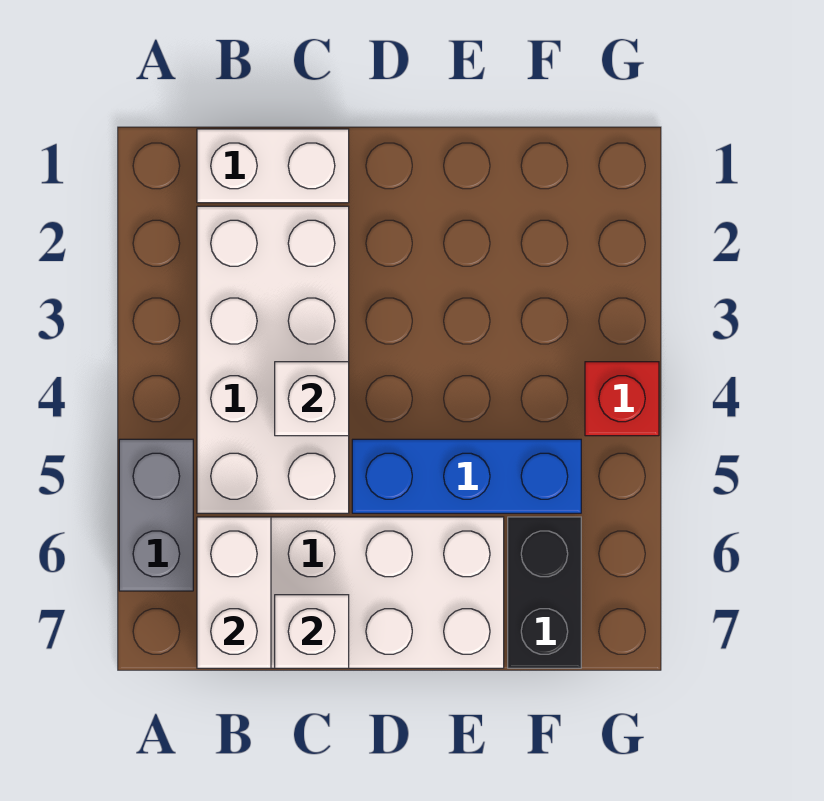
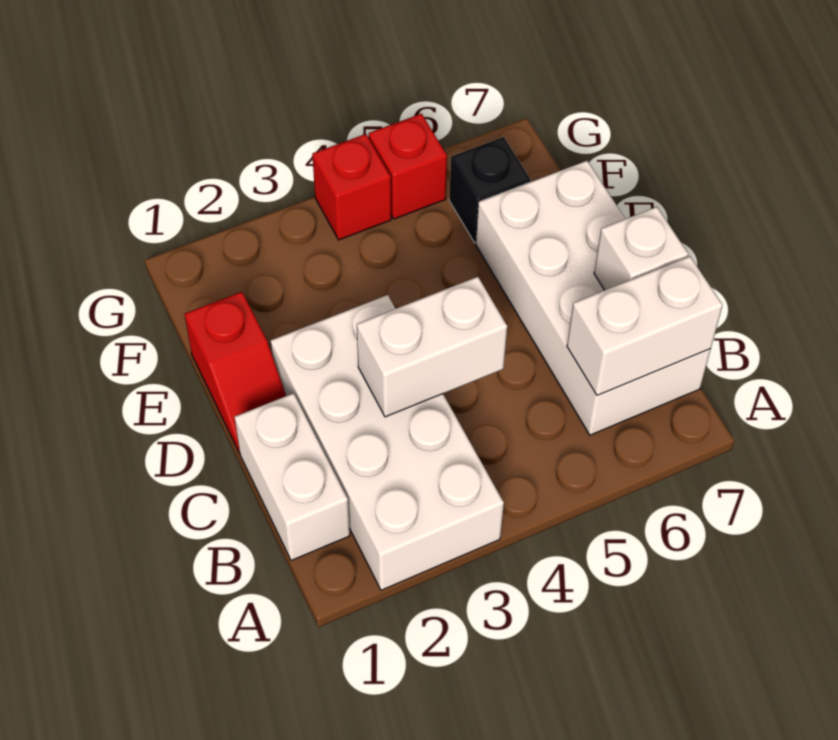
grey 1x2 brick [119,439,193,591] -> none
white 2x4 brick [197,206,349,513] -> white 2x4 brick turned to [271,295,504,590]
white 1x1 brick [275,362,349,436] -> white 1x2 brick [357,277,507,417]
none -> red 1x2 slope [184,292,286,453]
blue 1x3 brick [352,439,581,513] -> none
black 1x2 brick [508,517,581,668] -> black 1x1 brick [449,137,531,243]
none -> red 1x1 brick [369,114,447,219]

